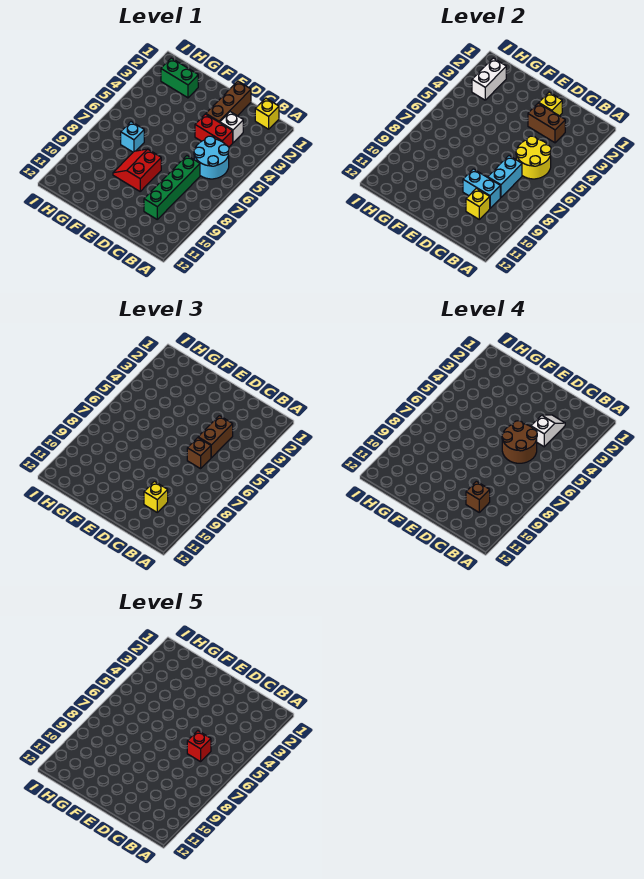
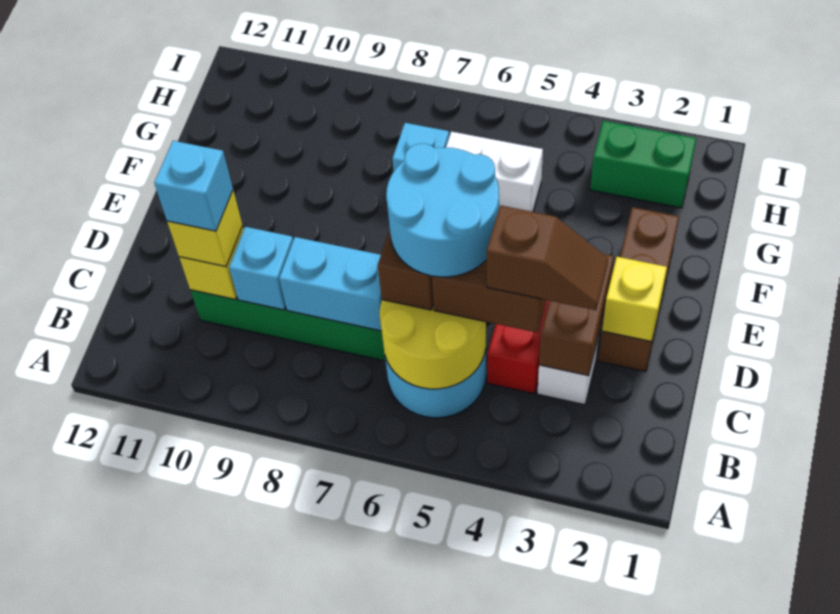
yellow 1x1 brick [255,98,279,129] -> none
white 1x2 slope [531,415,565,447] -> brown 1x2 slope [487,205,608,310]
brown 2x2 round brick [502,421,537,463] -> cyan 2x2 round brick [386,144,499,277]
red 1x1 brick [187,731,211,762] -> none
cyan 1x2 brick [463,169,500,208] -> cyan 1x1 brick [229,227,293,310]
brown 1x1 brick [466,481,490,512] -> cyan 1x1 brick [154,141,233,231]
brown 1x3 brick [206,81,251,122] -> brown 1x3 brick turned to [598,207,679,372]
red 2x2 slope [113,149,161,191] -> none
green 1x2 brick [161,58,198,98] -> green 1x2 brick turned to [590,121,696,208]
white 1x2 brick [472,58,506,100] -> white 1x2 brick moved to [446,132,543,212]

